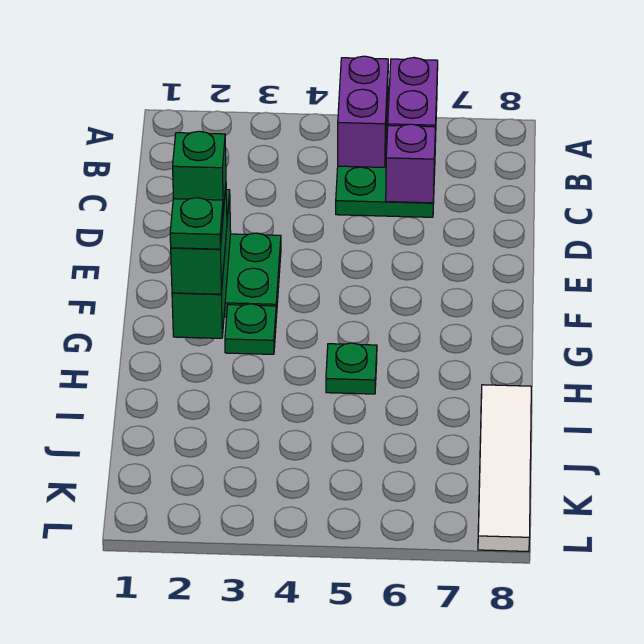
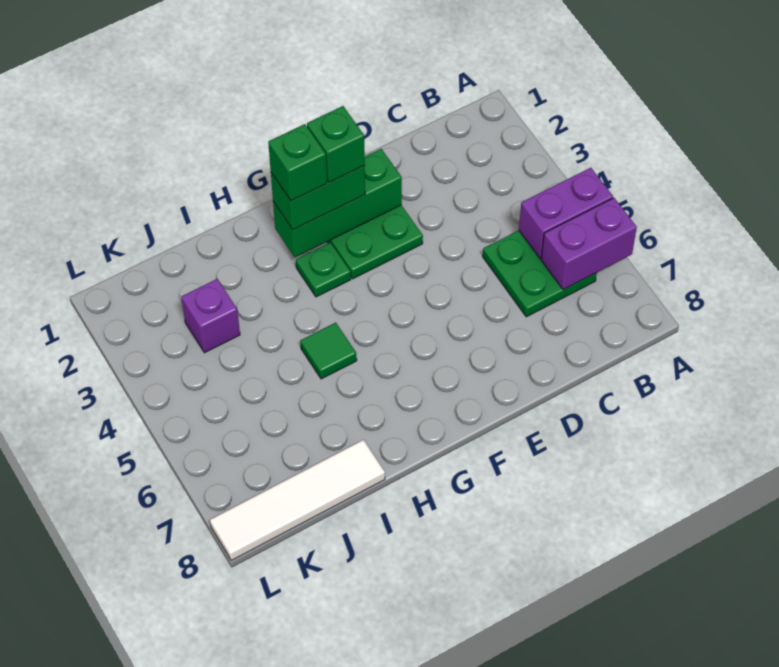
purple 1x1 brick [386,124,435,203] -> purple 1x1 brick moved to [181,279,240,353]
green 1x1 plate [170,198,223,249] -> green 1x1 brick [268,124,327,201]
green 1x1 plate [326,343,377,394] -> green 1x1 tile [300,323,357,379]

